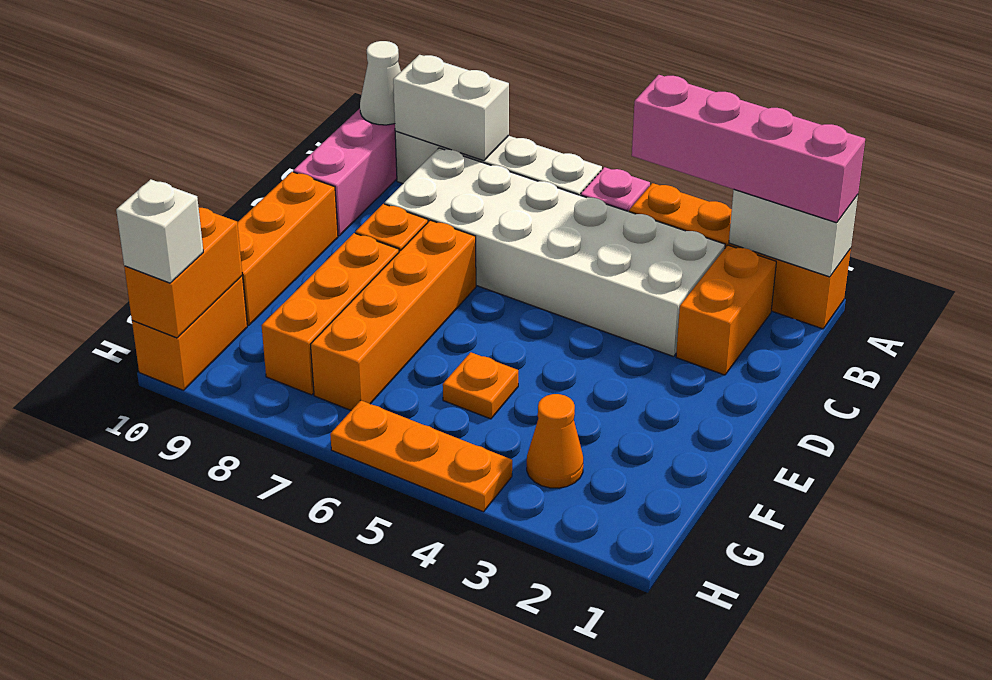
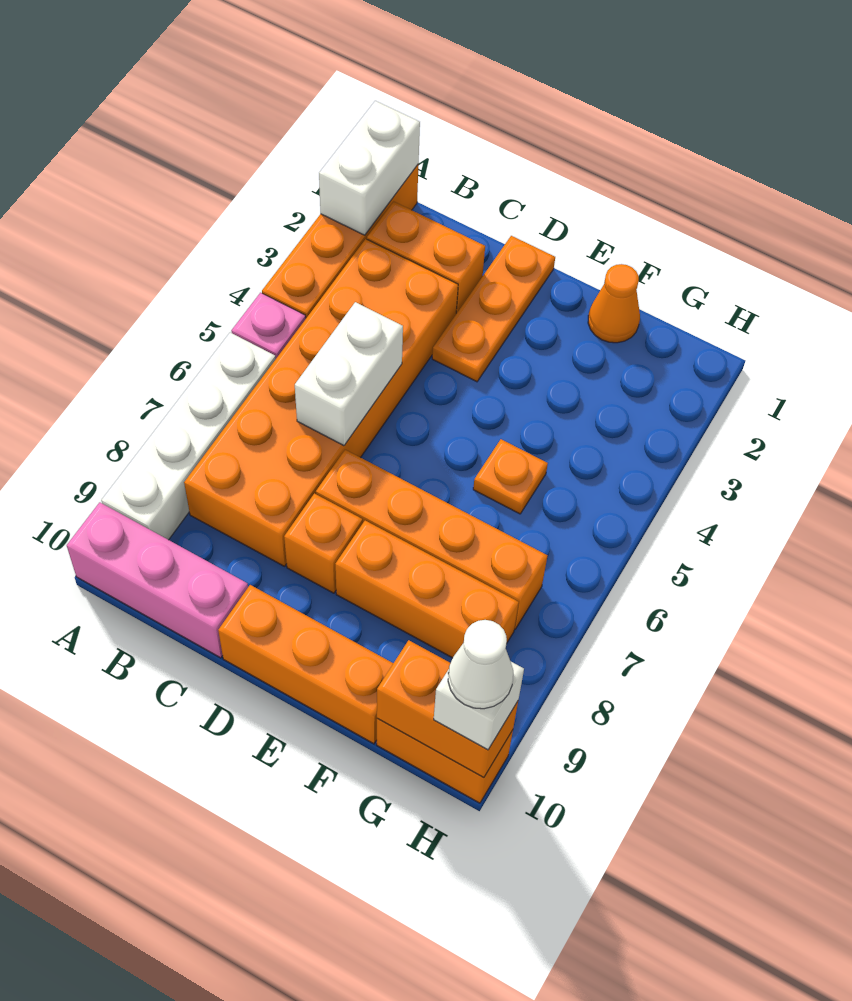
pink 1x4 brick [632,75,865,223] -> none
white 1x2 brick [393,55,509,161] -> white 1x2 brick moved to [295,302,403,446]
white 1x1 cone [360,41,401,125] -> white 1x1 cone moved to [448,620,513,709]
white 2x6 brick [385,148,725,357] -> orange 2x6 brick [184,239,458,566]
orange 1x1 cone [527,394,583,488] -> orange 1x1 cone moved to [588,264,640,343]
orange 1x3 plate [330,401,512,512] -> orange 1x3 plate moved to [432,236,555,382]

